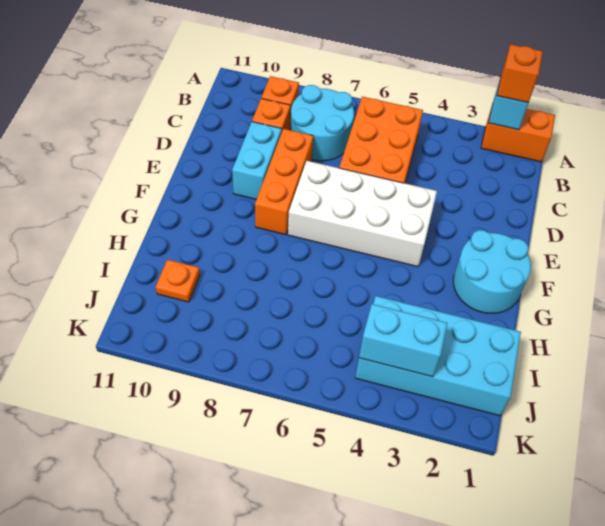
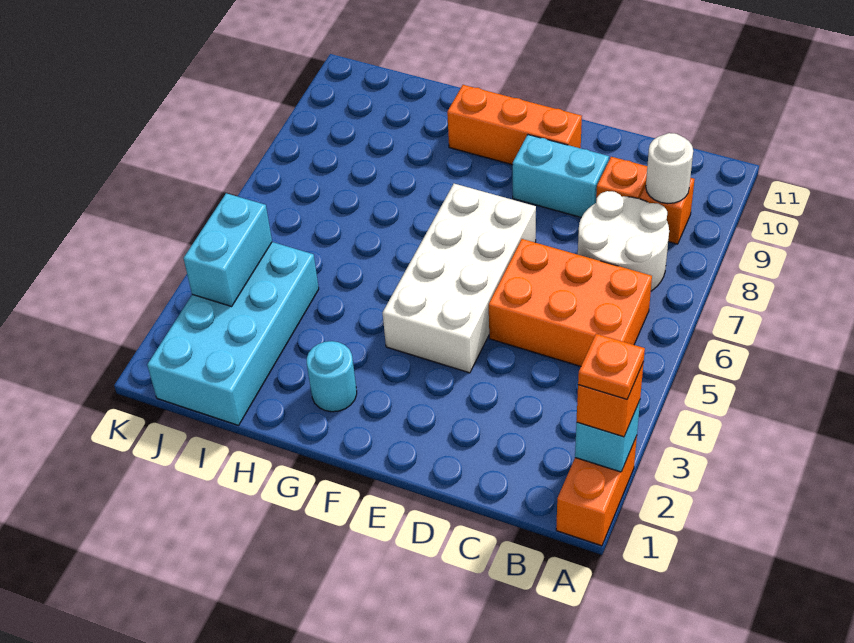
cyan 2x2 round brick [290,85,354,161] -> white 2x2 round brick [578,191,669,291]
none -> white 1x1 round brick [646,133,693,204]
orange 1x3 brick [255,129,313,235] -> orange 1x3 brick moved to [447,85,582,165]
cyan 2x2 round brick [453,230,531,313] -> cyan 1x1 round brick [307,341,357,412]
orange 1x1 plate [156,260,200,302] -> orange 1x1 plate moved to [578,334,645,399]

